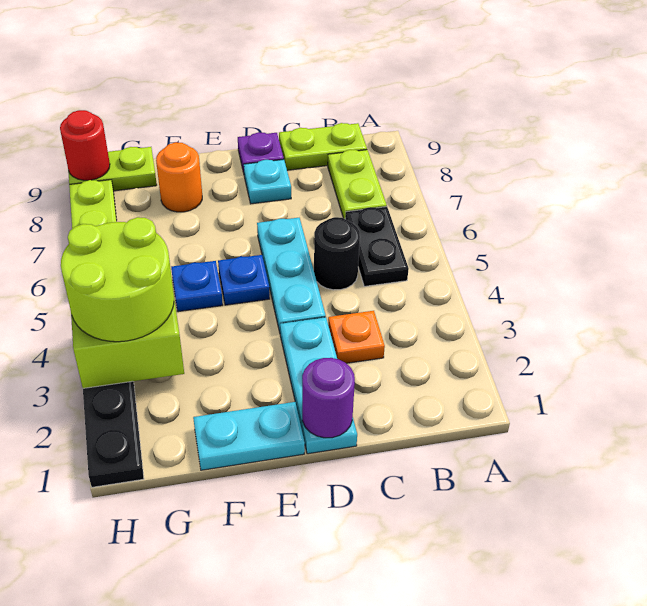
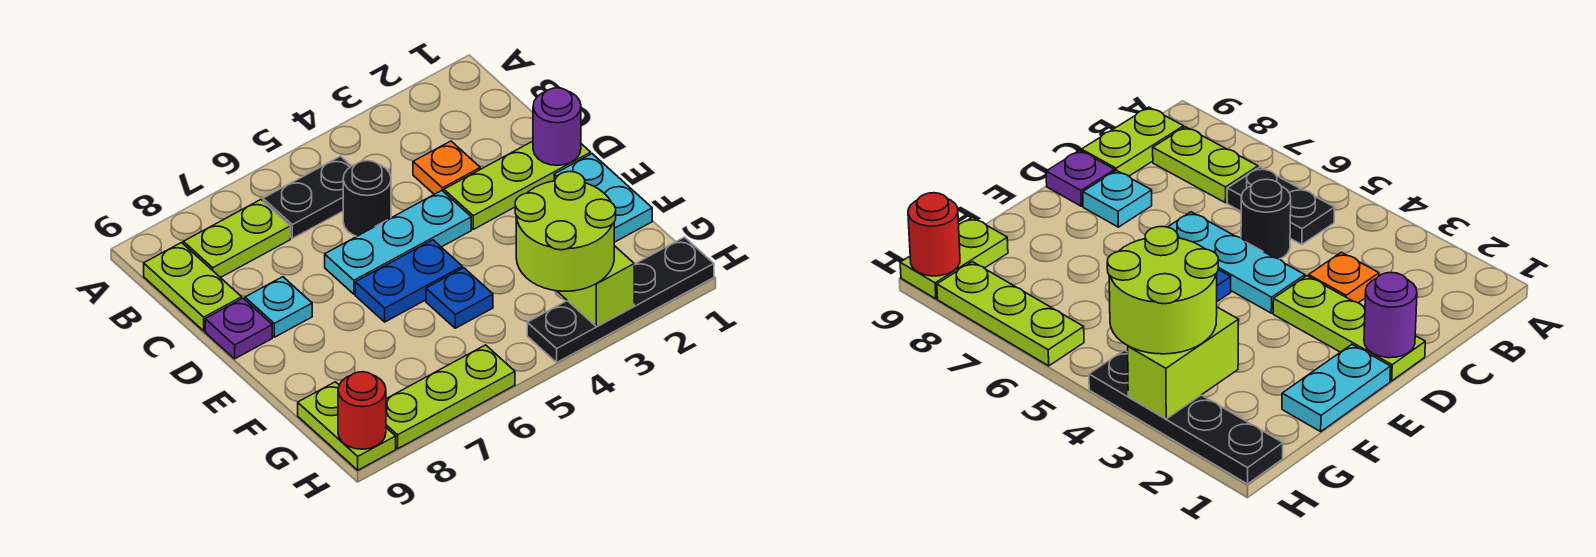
cyan 1x3 plate [280,317,357,454] -> lime 1x3 plate [444,141,591,229]
blue 1x1 plate [218,255,270,305] -> blue 1x2 plate [355,240,462,322]
orange 1x1 round brick [156,142,202,212] -> none

